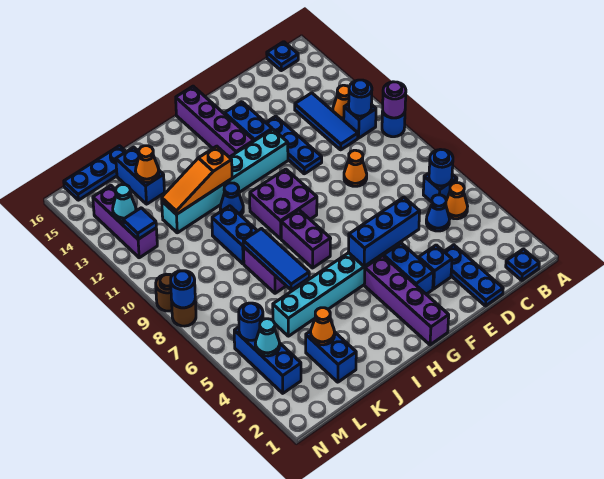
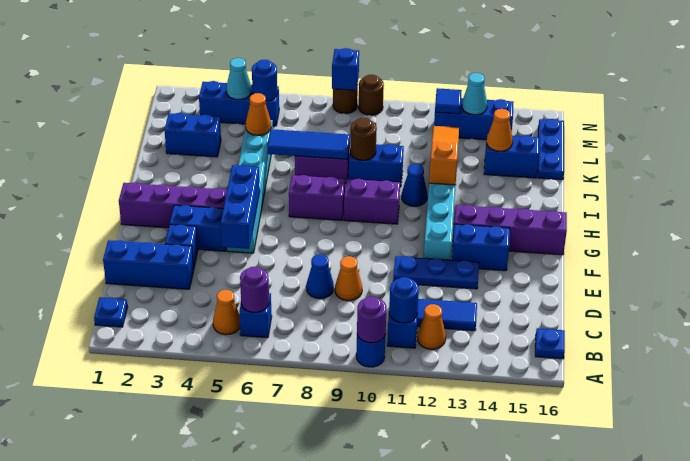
blue 1x1 round brick [429,149,453,186] -> purple 1x1 round brick [240,267,269,312]
blue 1x1 cone [426,195,450,231] -> blue 1x1 cone moved to [306,254,334,299]
blue 1x3 plate [444,245,503,306] -> blue 1x3 brick [103,240,194,289]
purple 2x2 brick [250,169,317,239] -> purple 1x2 brick [344,179,400,224]
none -> brown 1x1 round brick [350,118,377,160]
orange 1x1 cone [311,308,335,345] -> orange 1x1 cone moved to [246,93,271,135]
purple 1x3 brick [93,186,157,258] -> blue 1x3 brick [434,98,513,140]
blue 1x1 round brick [171,271,195,308] -> blue 1x1 brick [332,48,359,90]

